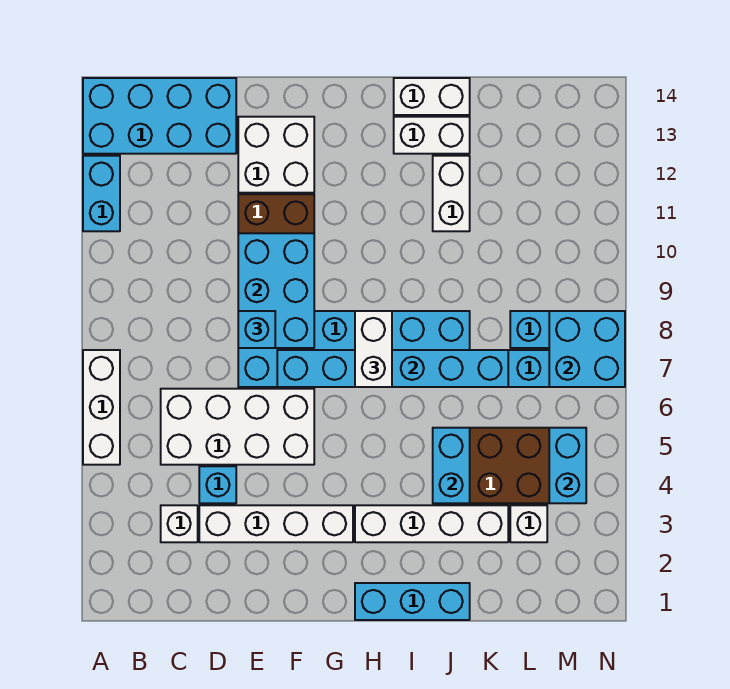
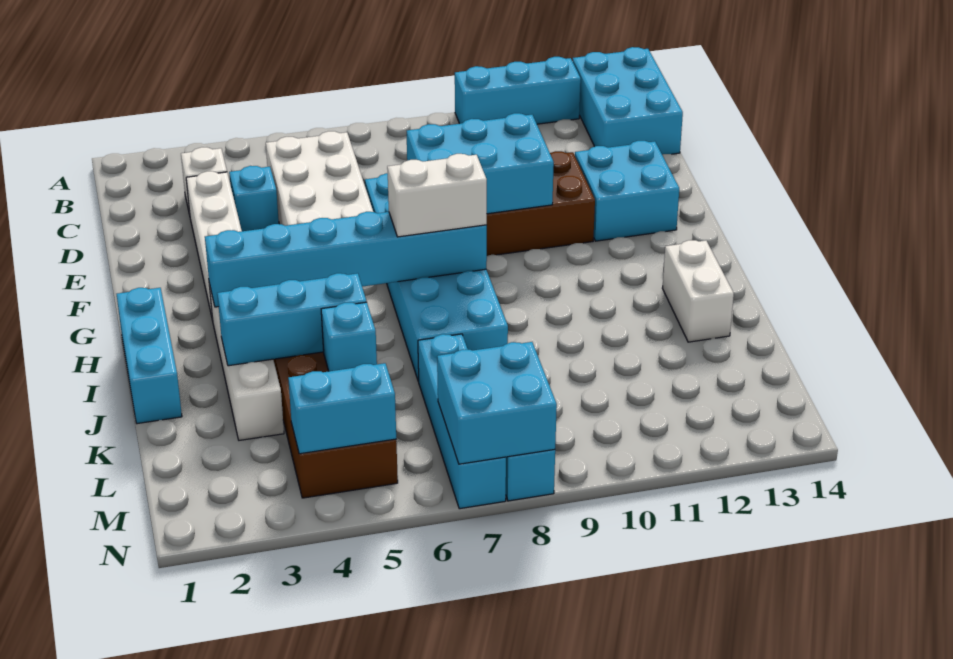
white 1x3 brick [83,350,120,465] -> none
cyan 1x2 brick [83,156,120,231] -> cyan 1x3 brick [455,57,581,124]
cyan 2x4 brick [83,78,236,154] -> cyan 2x3 brick [573,47,683,154]
cyan 1x1 brick [238,311,275,348] -> cyan 1x1 brick moved to [321,302,377,371]
white 2x2 brick [238,117,314,193] -> cyan 2x2 brick [575,141,679,241]
cyan 1x6 brick [277,350,508,387] -> cyan 1x6 brick turned to [205,212,487,307]
white 1x2 brick [394,78,470,115] -> none
cyan 1x2 brick [433,428,470,503] -> cyan 1x3 brick [217,273,367,366]
white 1x2 brick [433,156,470,231] -> none
white 1x1 brick [510,505,547,542] -> none

